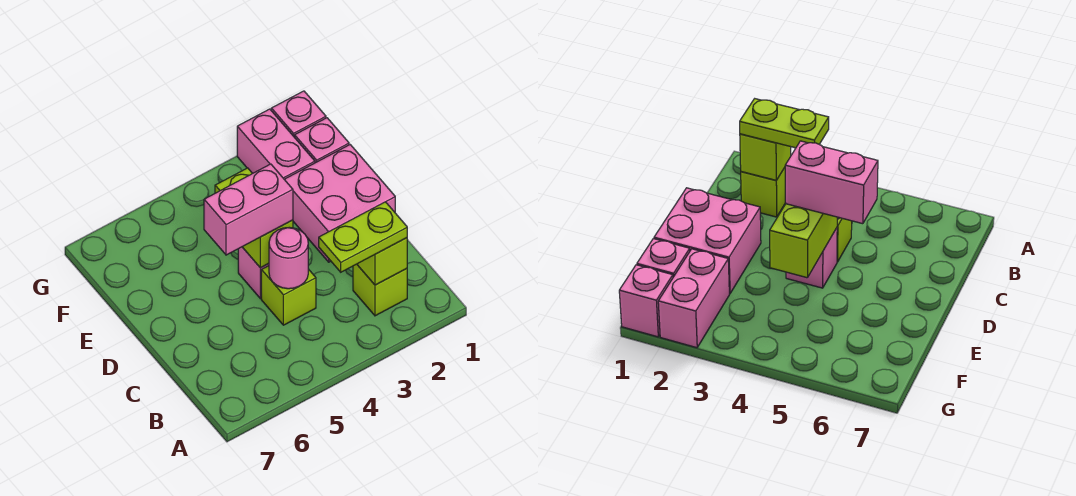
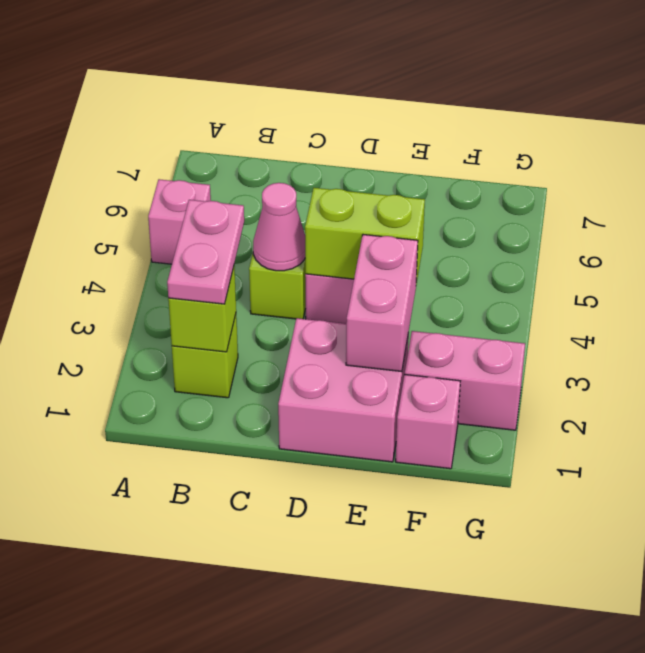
lime 1x2 plate [319,202,407,272] -> pink 1x2 plate [167,200,244,304]
pink 1x1 round brick [269,227,308,289] -> pink 1x1 cone [253,183,305,271]
pink 1x2 brick [204,164,293,255] -> pink 1x2 brick moved to [346,235,418,372]
pink 1x1 brick [271,91,326,137] -> pink 1x1 brick moved to [148,179,211,264]

